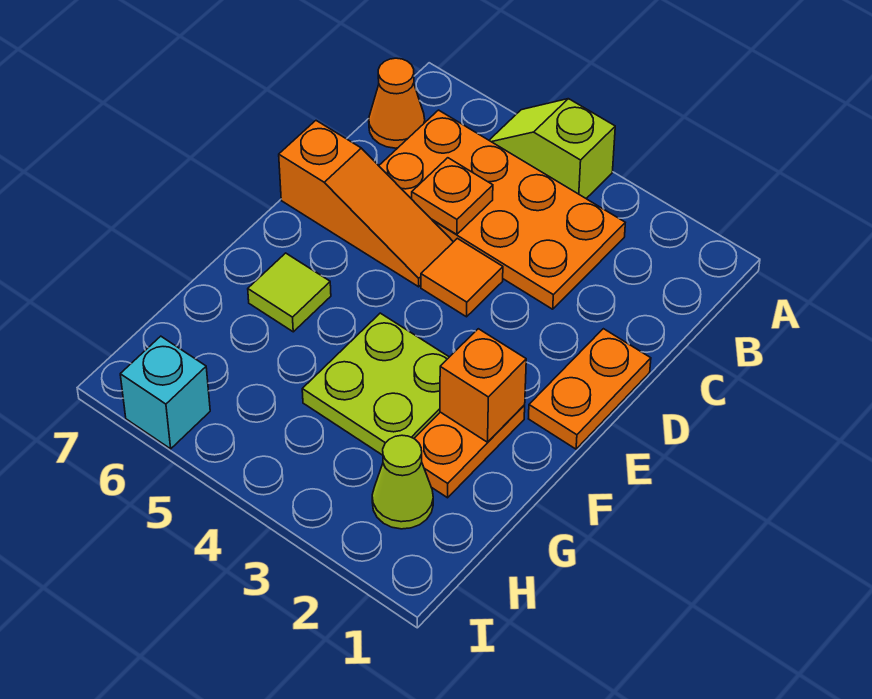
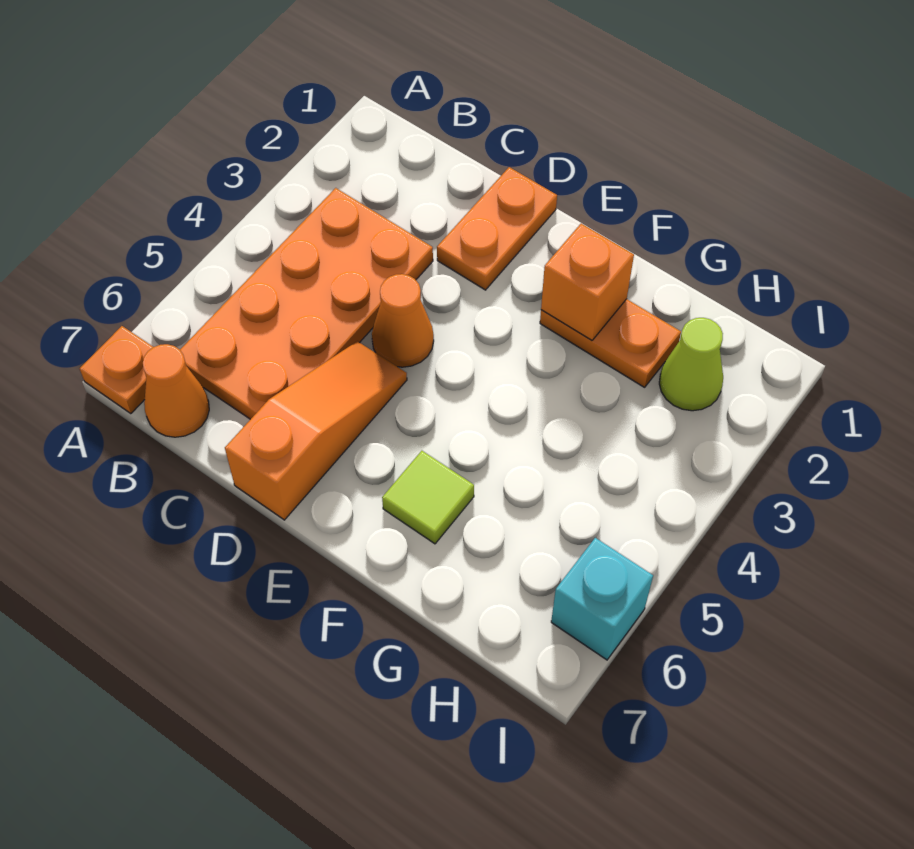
lime 1x2 slope [489,99,615,198] -> none
orange 1x1 plate [412,158,493,234] -> orange 1x1 plate moved to [80,326,153,414]
orange 1x2 plate [529,329,651,449] -> orange 1x2 plate turned to [437,167,557,290]
orange 1x1 tile [421,238,503,317] -> orange 1x1 cone [372,274,434,367]
lime 2x2 plate [302,313,449,455] -> none

